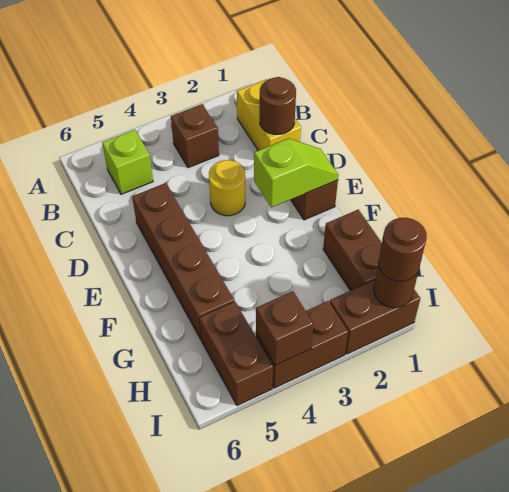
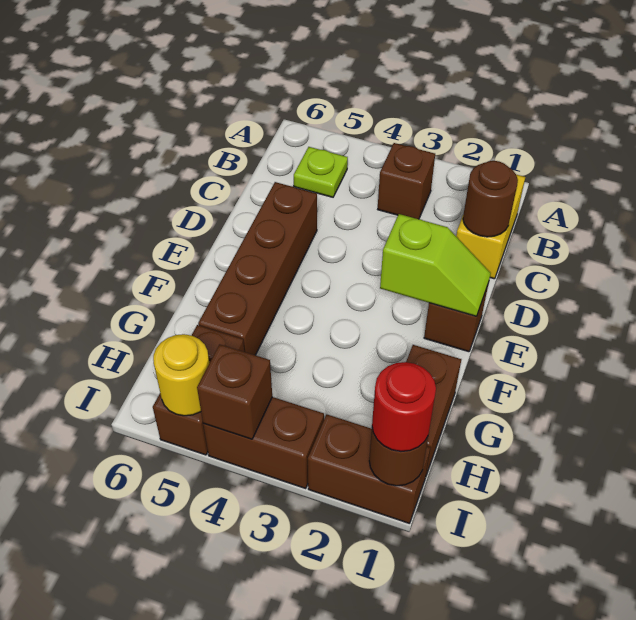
lime 1x1 brick [102,130,153,194] -> lime 1x1 plate [294,147,348,197]
yellow 1x1 round brick [209,160,245,216] -> yellow 1x1 round brick moved to [153,334,209,416]
brown 1x1 round brick [379,218,427,281] -> red 1x1 round brick [372,362,436,452]

